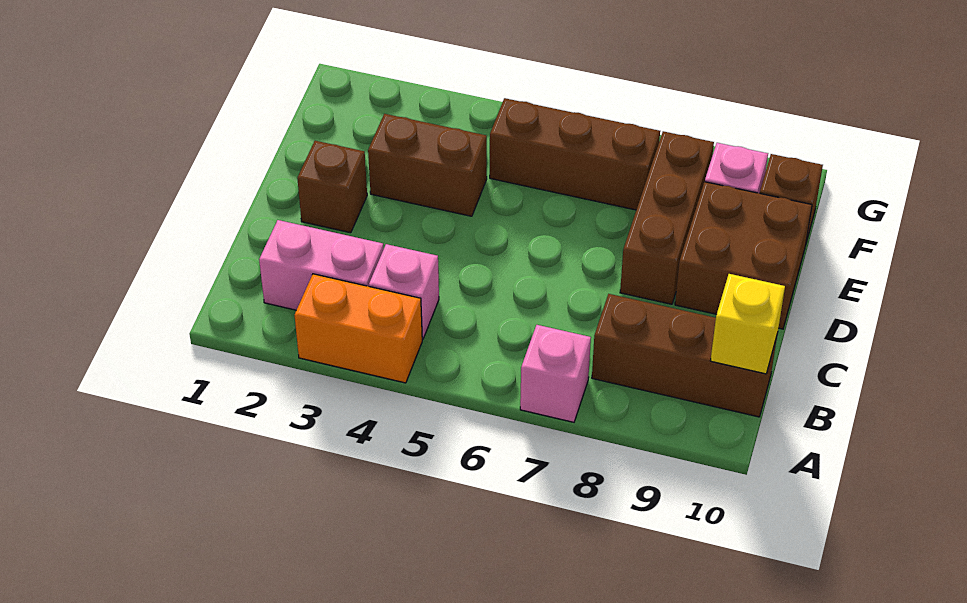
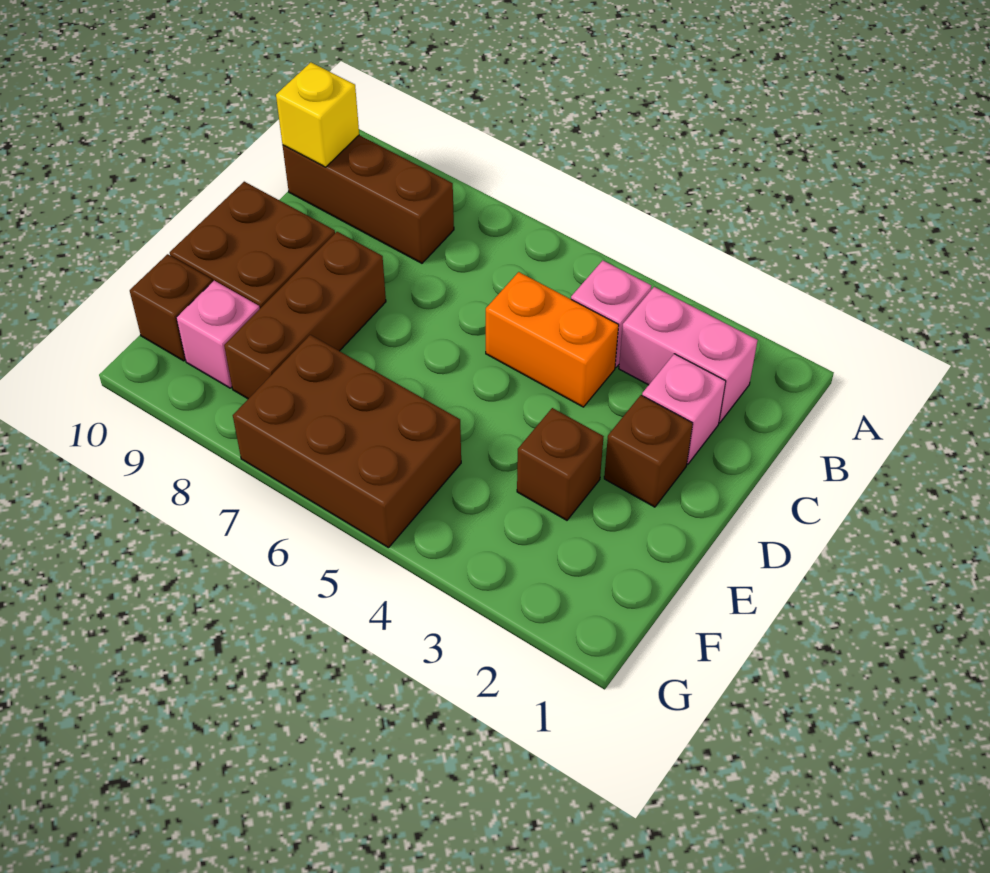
orange 1x2 brick [295,274,422,383] -> orange 1x2 brick moved to [486,272,619,407]
pink 1x1 brick [520,325,591,422] -> pink 1x1 brick moved to [642,354,726,464]
brown 1x2 brick [368,114,487,216] -> brown 1x1 brick [517,408,604,520]
brown 1x3 brick [490,98,660,210] -> brown 2x3 brick [233,335,461,548]

